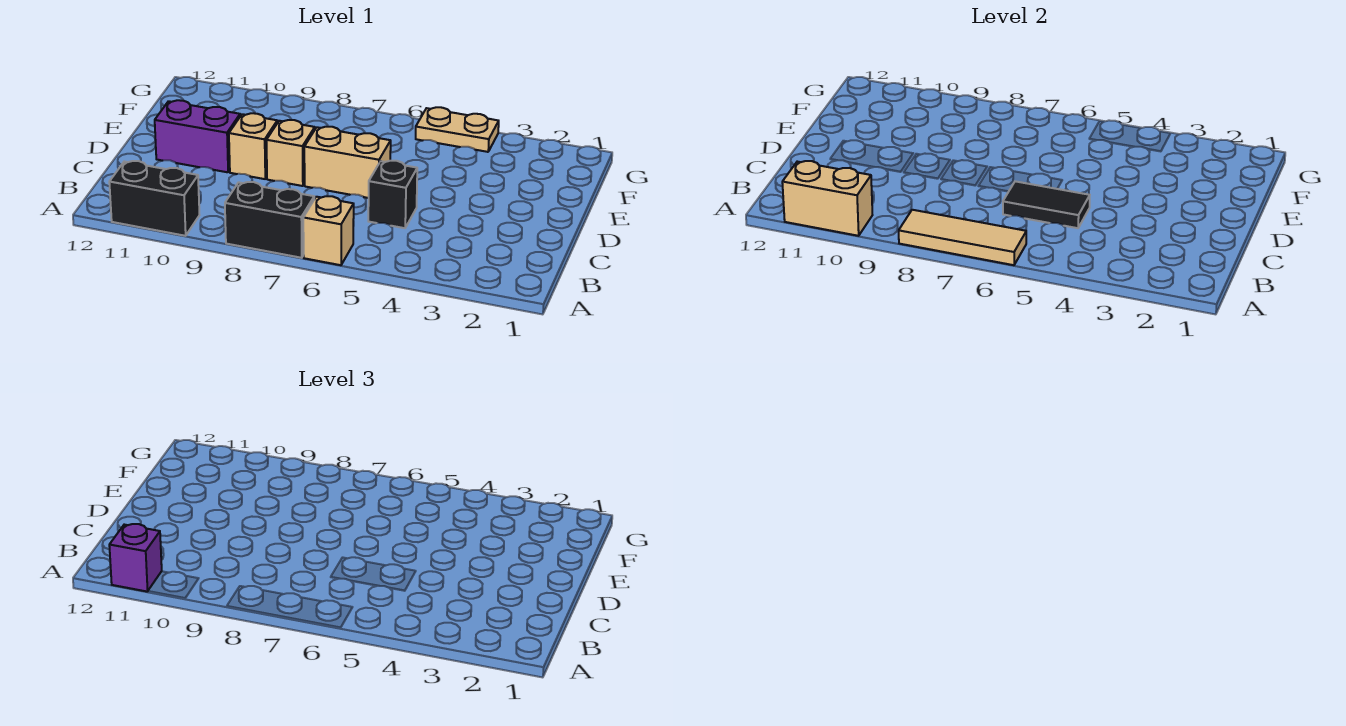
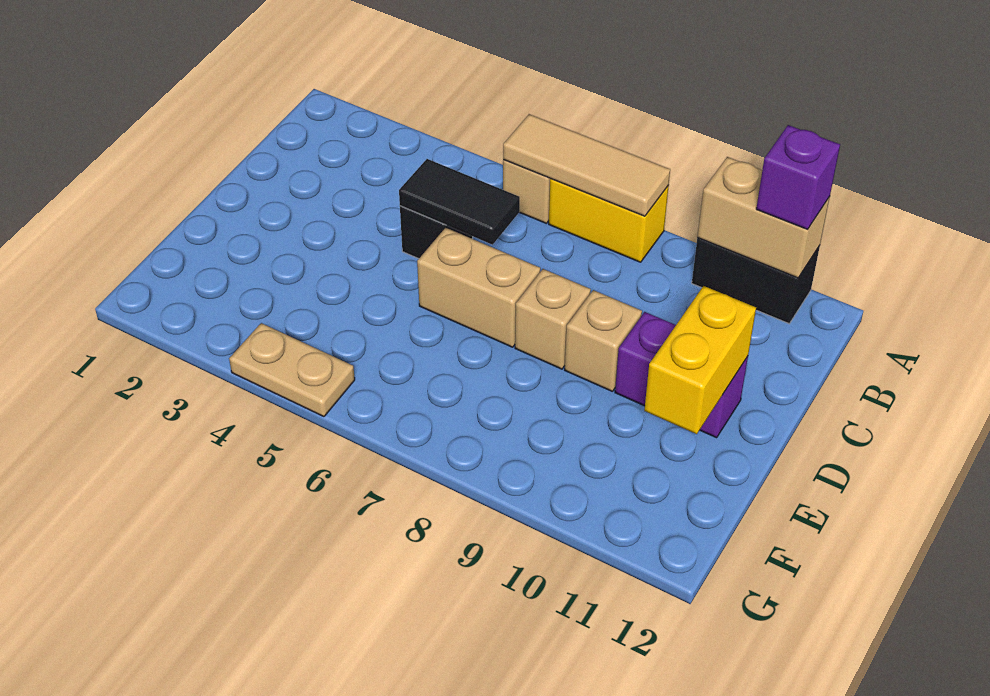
black 1x2 brick [225,182,314,258] -> yellow 1x2 brick [549,179,669,262]
none -> yellow 1x2 brick [644,286,756,434]

